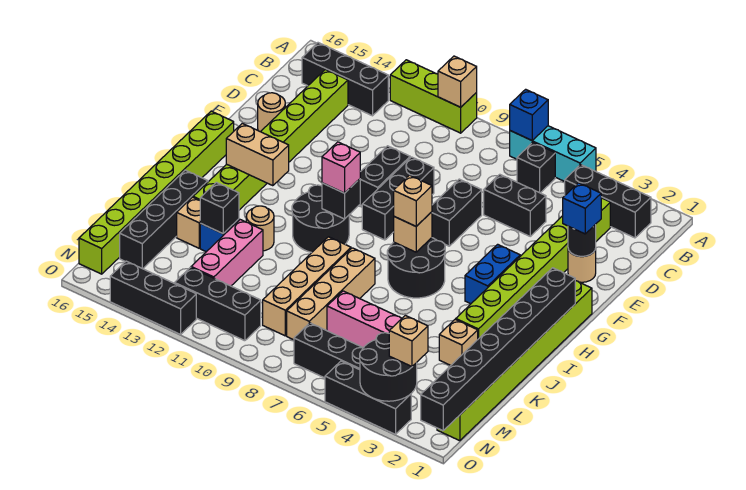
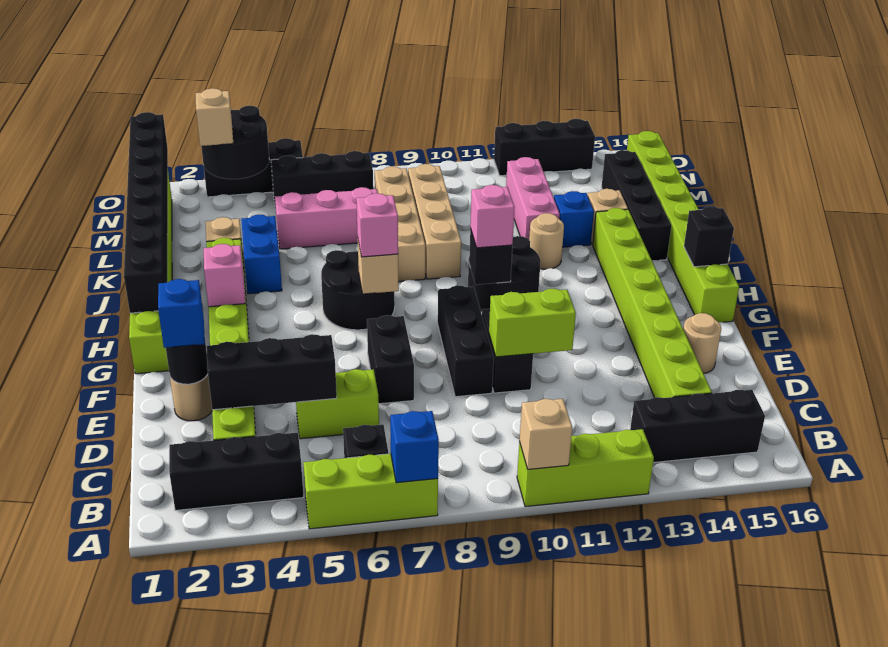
cyan 1x3 brick [510,126,596,182] -> lime 1x3 brick [303,454,438,529]
black 1x2 brick [484,174,546,236] -> lime 1x2 brick [296,369,379,439]
none -> lime 1x2 brick [489,289,576,357]
blue 1x2 brick [465,244,520,304] -> blue 1x2 brick moved to [241,215,282,294]
none -> pink 1x1 brick [203,244,246,307]
tan 1x1 brick [394,175,432,226] -> pink 1x1 brick [356,193,398,257]
tan 1x2 brick [226,123,289,186] -> none
black 1x1 brick [200,182,239,234] -> black 1x1 brick moved to [684,206,734,267]
black 1x3 brick [175,267,261,341] -> black 1x3 brick moved to [207,334,337,410]

